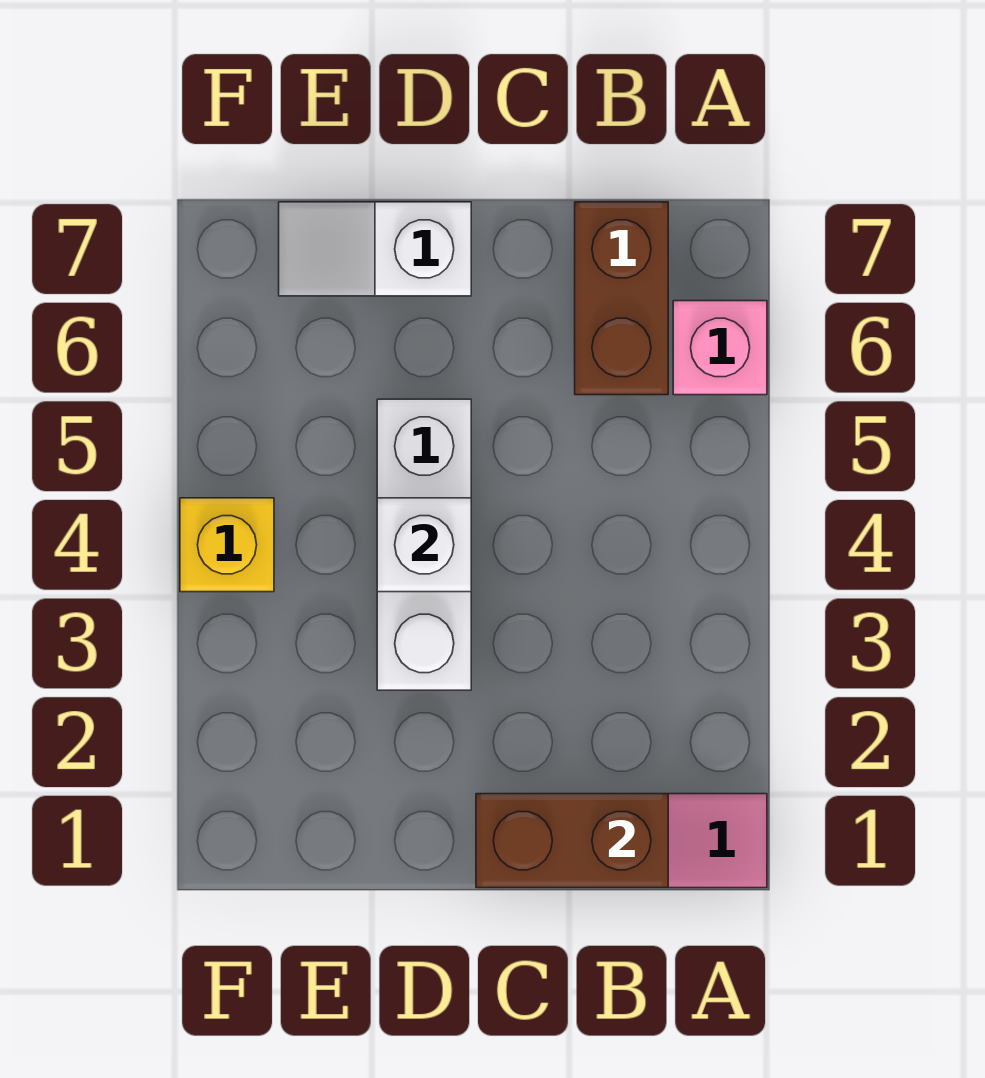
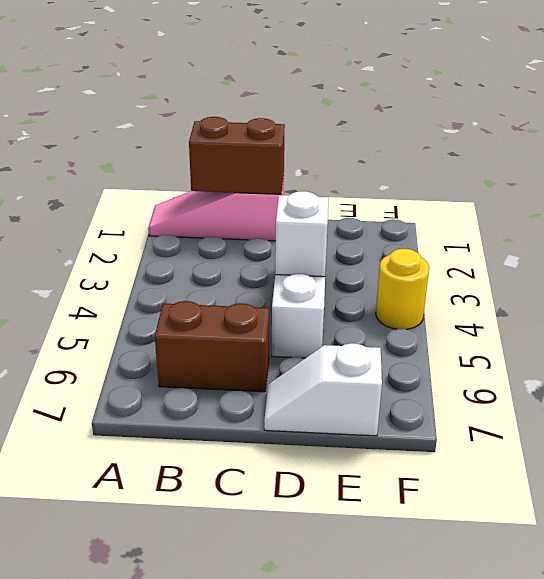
pink 1x1 brick [673,301,767,395] -> none
brown 1x2 brick [575,202,668,395] -> brown 1x2 brick turned to [155,301,269,392]
white 1x2 slope [279,202,471,296] -> white 1x2 slope turned to [264,343,382,436]
yellow 1x1 brick [180,498,274,592] -> yellow 1x1 round brick [376,249,429,329]

